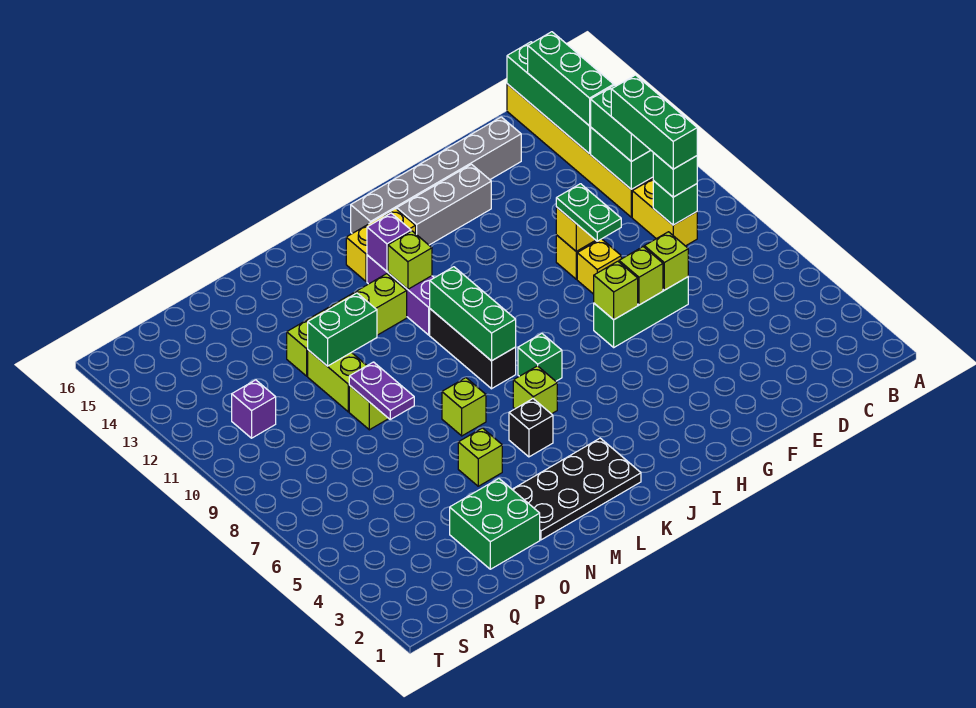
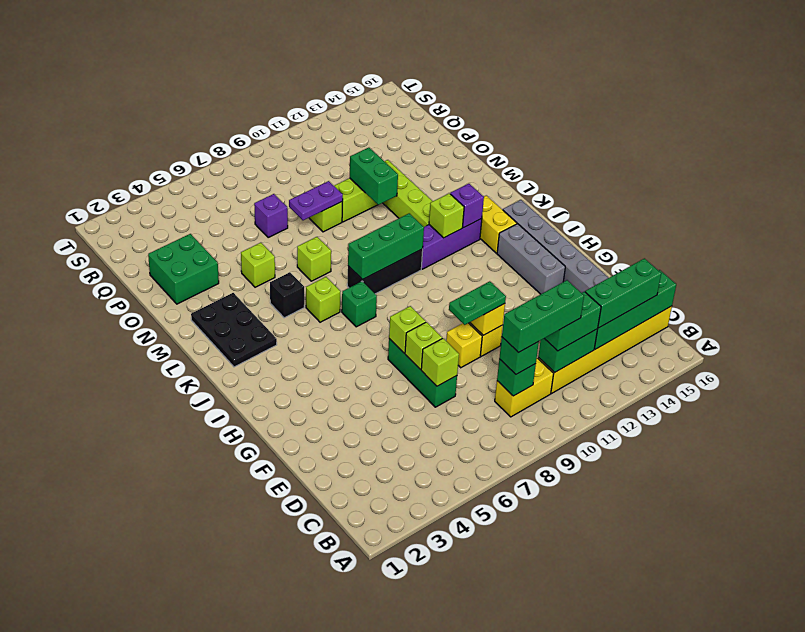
black 2x4 plate [512,438,641,540] -> black 2x3 plate [191,293,277,367]
purple 1x1 brick [232,380,276,438] -> purple 1x1 brick moved to [254,194,288,237]

